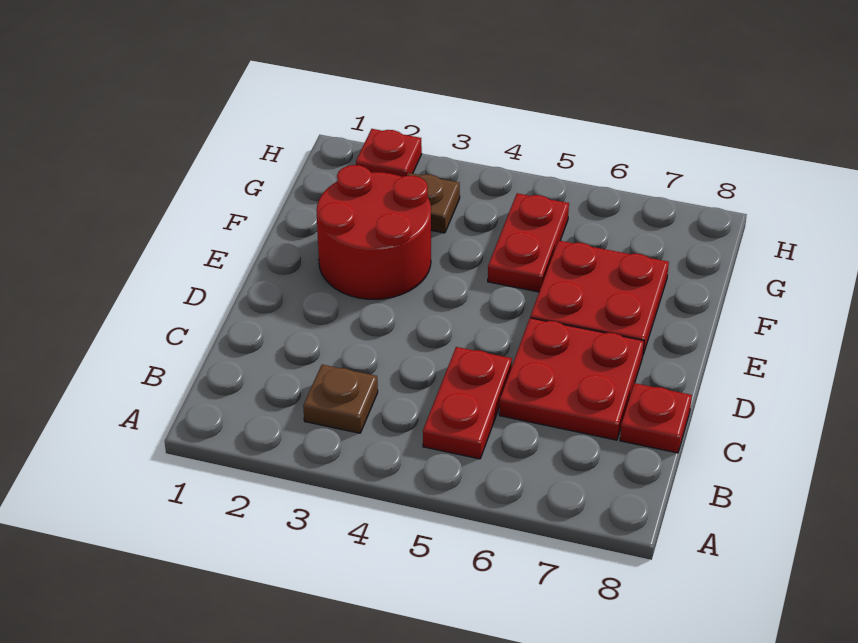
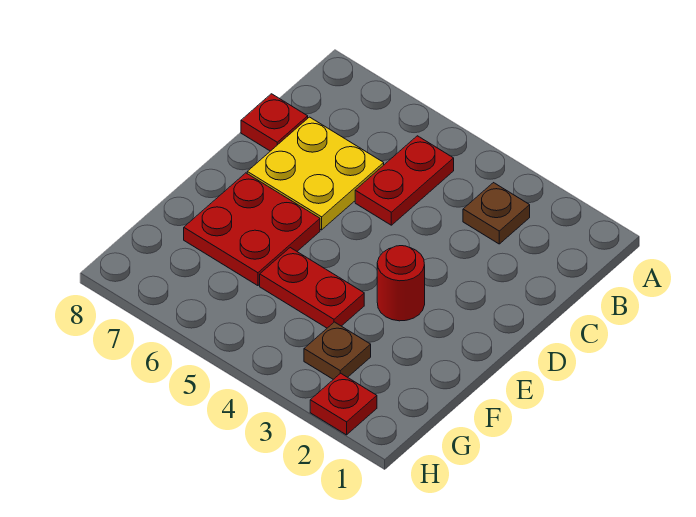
red 2x2 plate [499,318,644,440] -> yellow 2x2 plate [247,117,384,230]
red 2x2 round brick [317,165,431,299] -> red 1x1 round brick [377,246,425,321]
red 1x2 plate [488,193,569,292] -> red 1x2 plate turned to [260,248,364,328]

